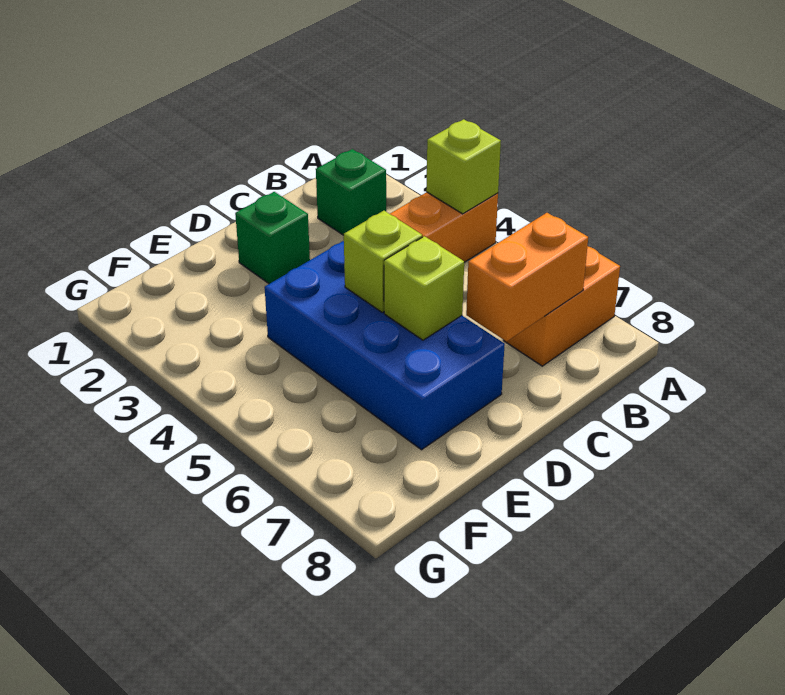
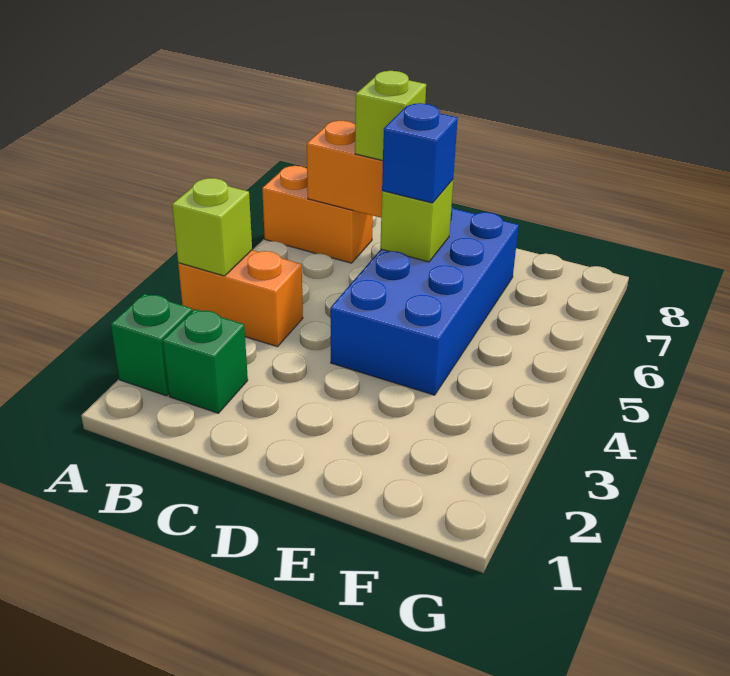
green 1x1 brick [235,192,310,284] -> green 1x1 brick moved to [111,294,192,396]
lime 1x1 brick [344,211,422,312] -> lime 1x1 brick moved to [355,71,426,161]
none -> blue 1x1 brick [382,103,458,203]

